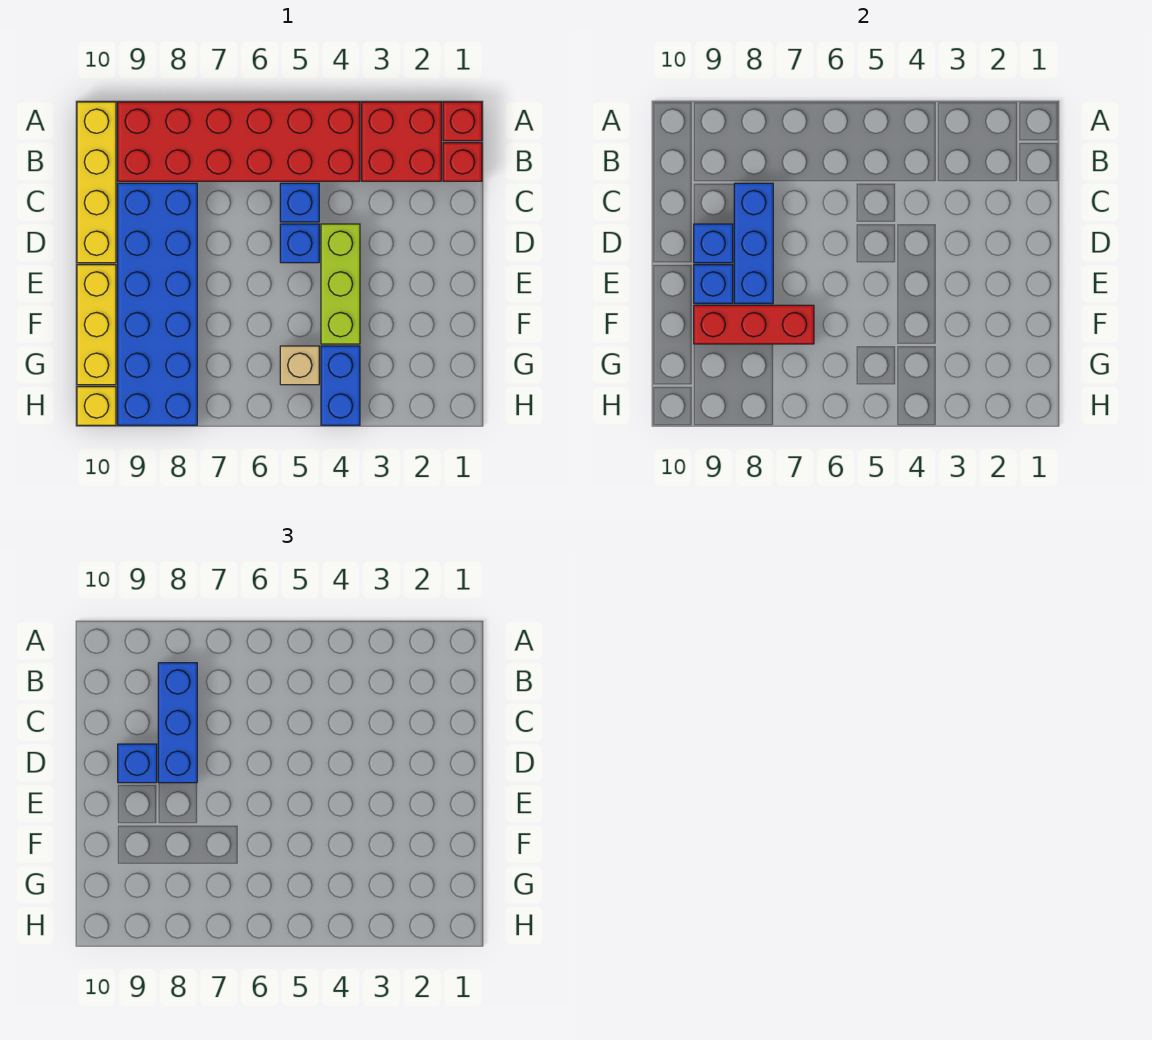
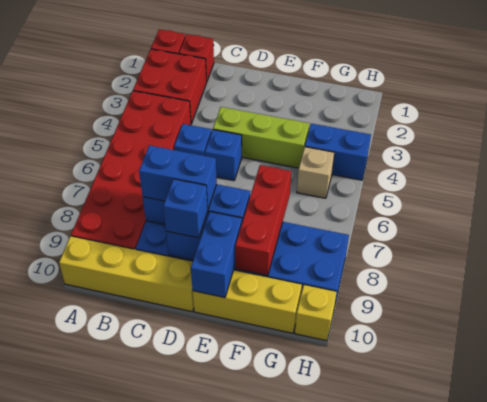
blue 1x3 brick [158,663,197,783] -> blue 1x2 brick [139,145,217,209]
blue 1x1 brick [694,265,733,303] -> blue 1x2 brick [191,212,242,298]

